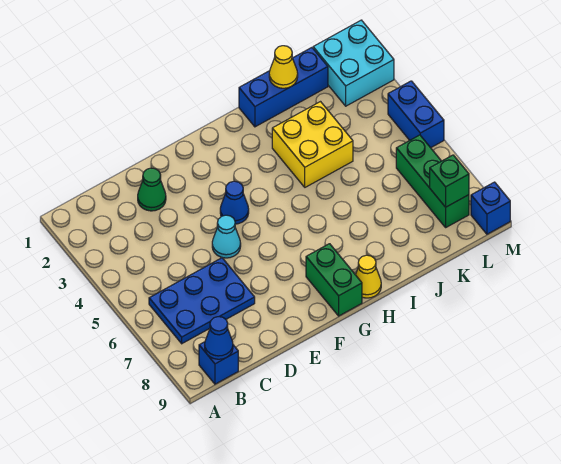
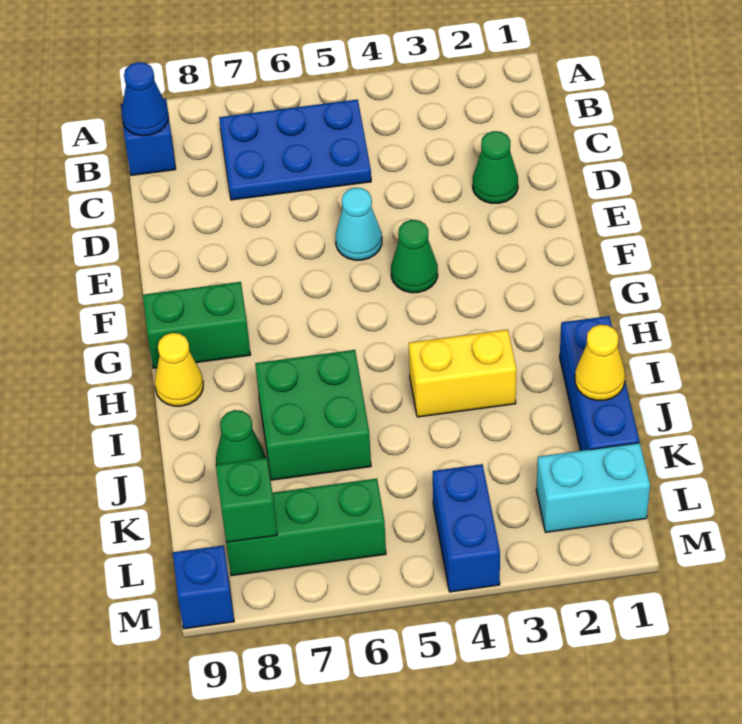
blue 2x3 plate [149,258,255,344] -> blue 2x3 plate turned to [219,99,371,200]
blue 1x1 cone [220,181,249,224] -> green 1x1 cone [391,220,438,293]
yellow 2x2 brick [272,102,353,187] -> yellow 1x2 brick [409,329,516,417]
none -> green 2x2 brick [255,350,371,480]
none -> green 1x1 cone [216,410,265,464]
cyan 2x2 brick [313,20,394,106] -> cyan 1x2 brick [536,443,650,532]
blue 1x2 brick [388,81,444,148] -> blue 1x2 brick turned to [433,464,500,592]

